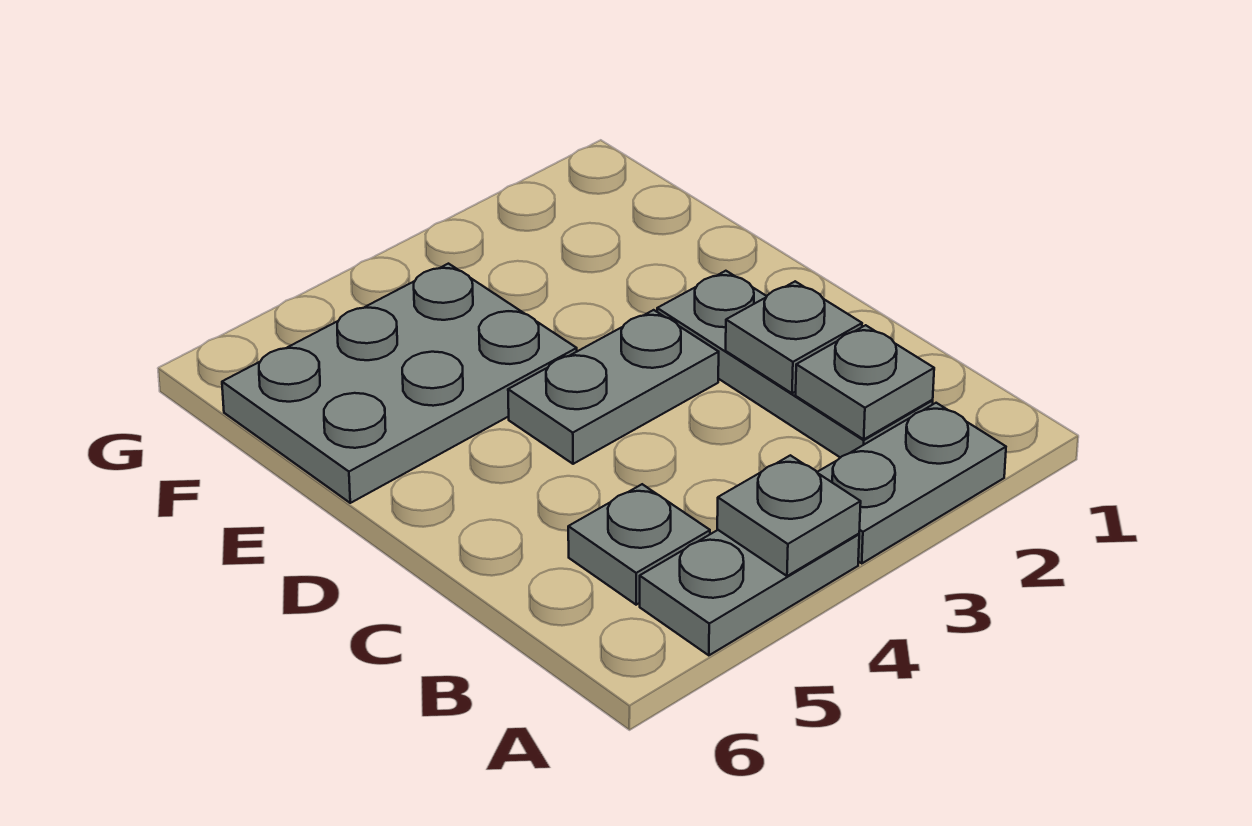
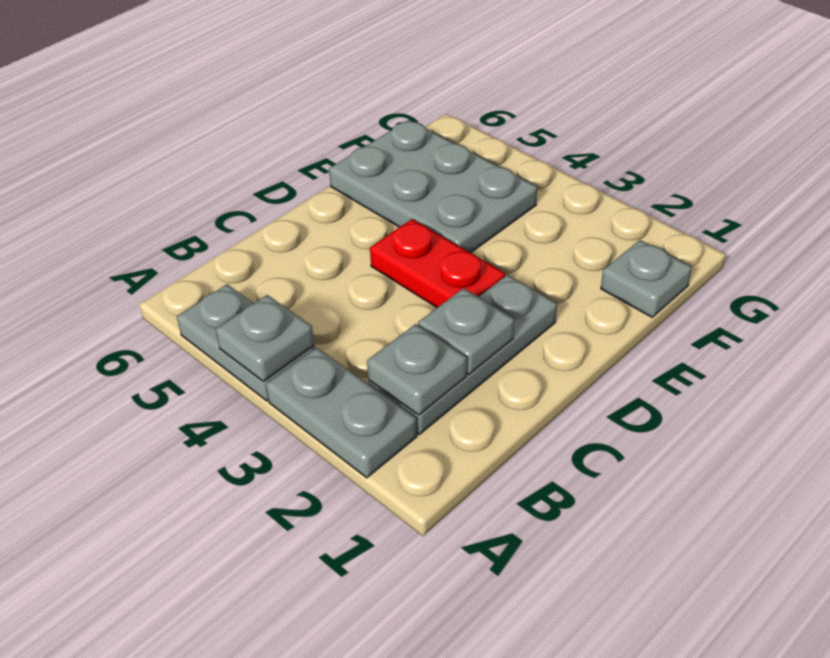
grey 1x1 plate [568,484,710,605] -> grey 1x1 plate moved to [601,240,692,317]
grey 1x2 plate [508,310,719,464] -> red 1x2 plate [370,219,505,308]

